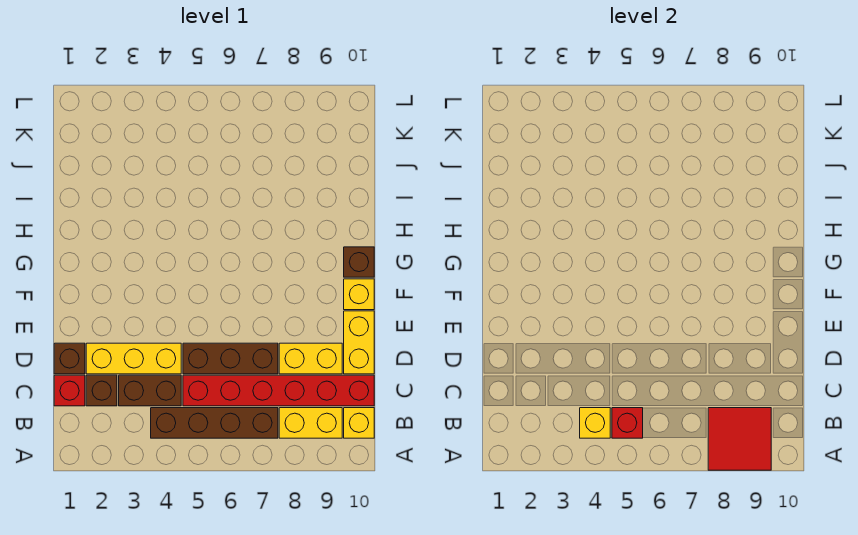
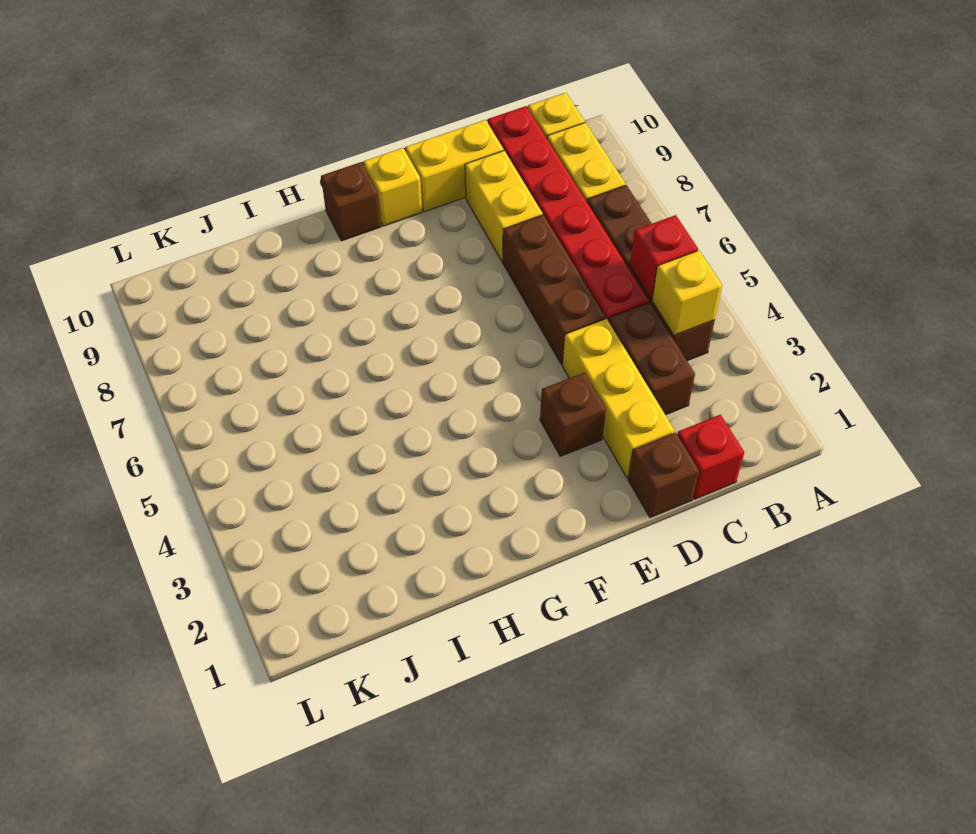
red 2x2 tile [708,408,771,470] -> none
brown 1x1 brick [86,375,117,406] -> brown 1x1 brick moved to [540,373,606,456]

